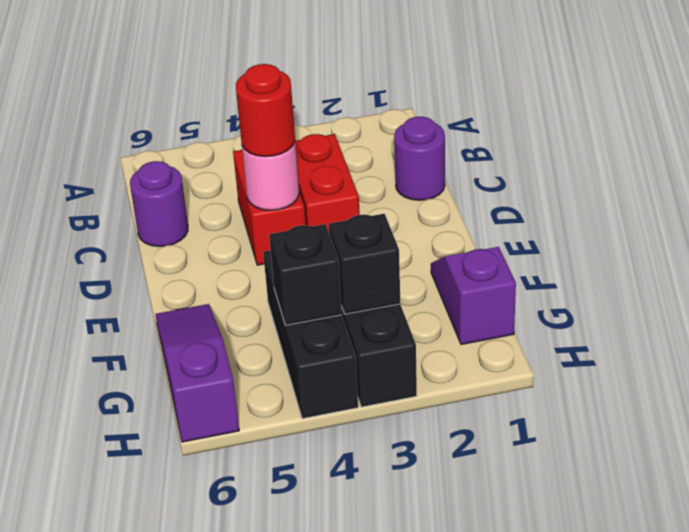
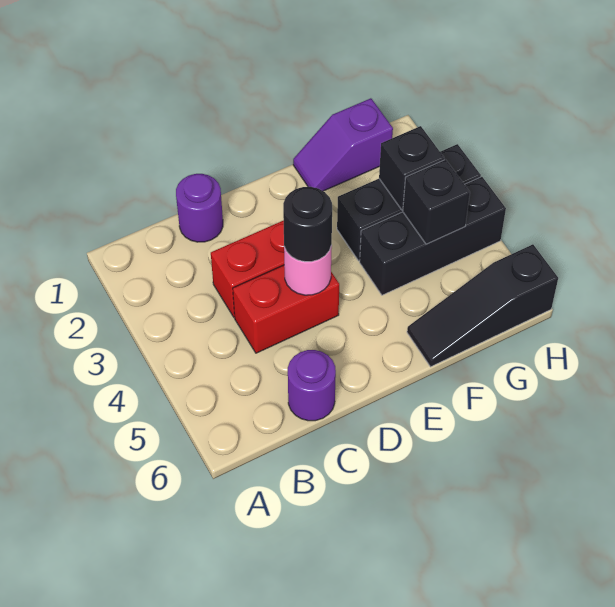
red 1x1 round brick [236,64,295,157] -> black 1x1 round brick [283,187,332,262]
purple 1x3 slope [155,304,239,442] -> black 1x3 slope [407,244,558,367]

